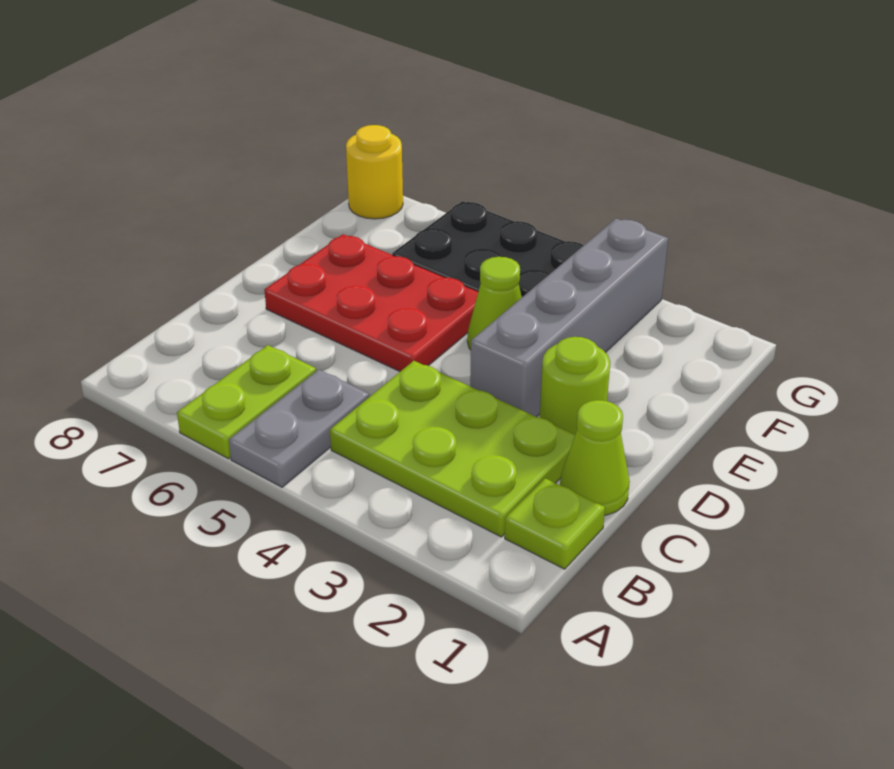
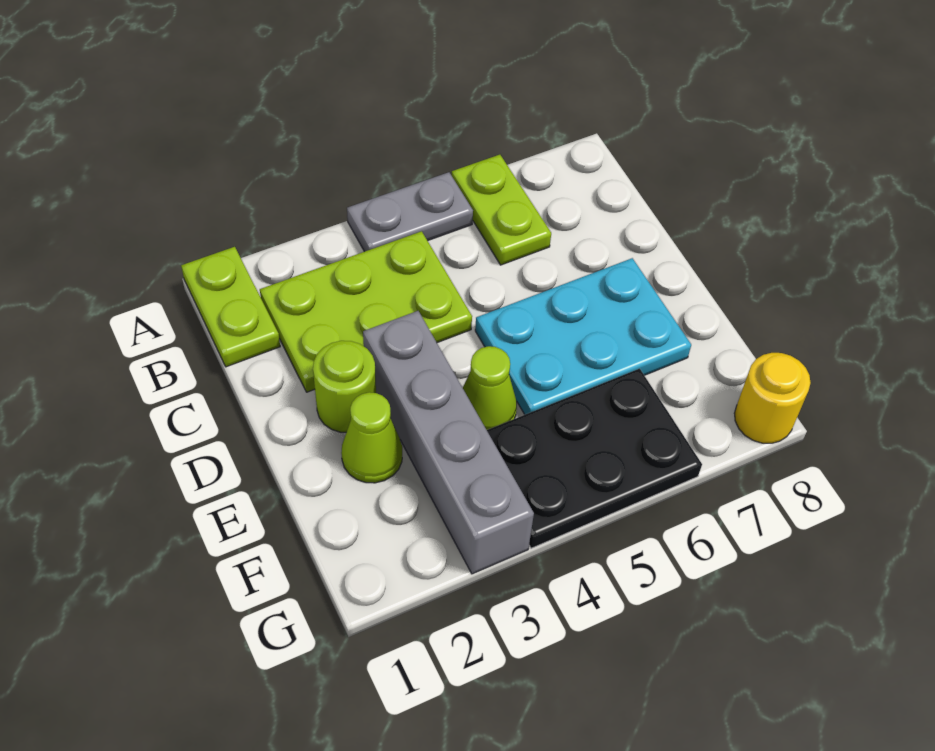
grey 1x2 plate [229,370,369,487] -> grey 1x2 plate turned to [347,172,473,252]
lime 1x1 plate [505,478,605,569] -> lime 1x2 plate [181,247,280,367]
lime 1x1 cone [560,400,630,515] -> lime 1x1 cone moved to [341,392,402,483]
red 2x3 plate [264,234,478,371] -> cyan 2x3 plate [475,258,691,414]

